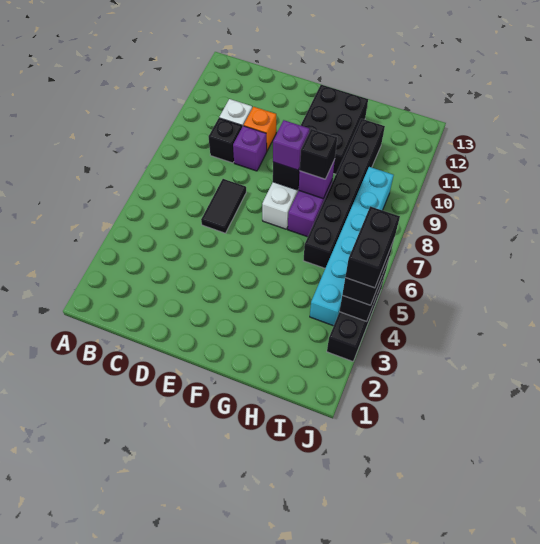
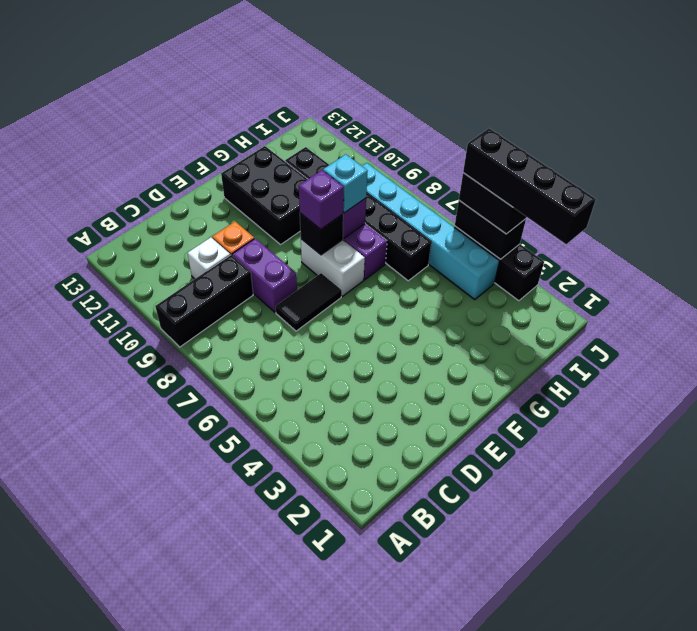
black 1x1 brick [209,118,242,163] -> black 1x3 brick [155,255,253,347]
black 1x2 tile [201,179,246,233] -> black 1x2 tile turned to [275,273,342,331]
purple 1x1 brick [233,126,267,171] -> purple 1x2 brick [232,238,297,312]
black 1x1 brick [300,129,337,179] -> cyan 1x1 brick [323,154,368,213]
black 1x2 brick [345,206,400,288] -> black 1x4 brick [463,128,596,244]

